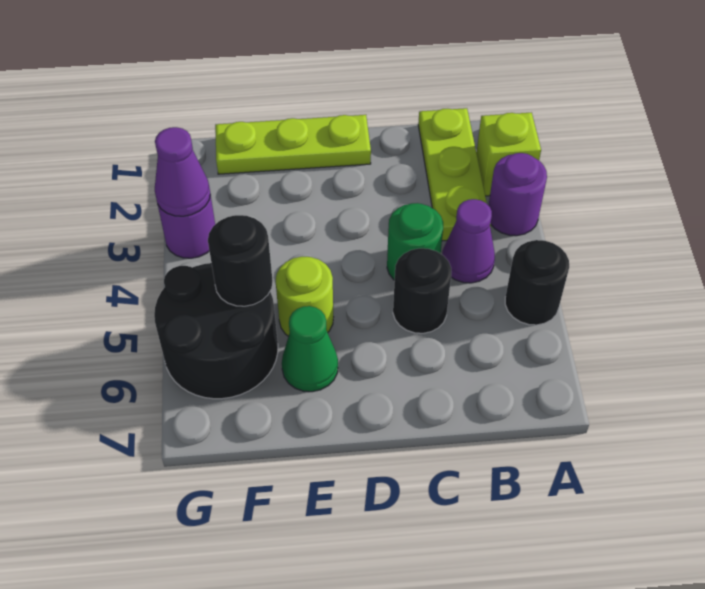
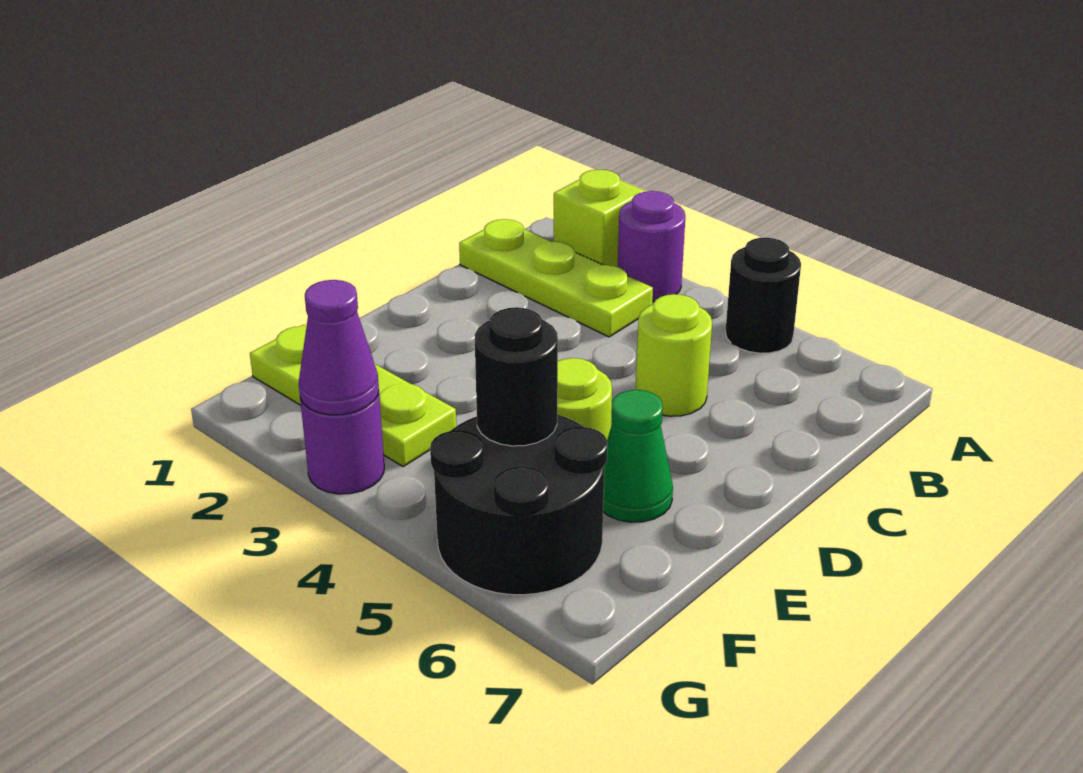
purple 1x1 cone [442,199,495,283] -> none
green 1x1 round brick [387,203,443,280] -> none
black 1x1 round brick [393,248,451,333] -> lime 1x1 round brick [636,294,712,416]
lime 1x3 plate [215,115,371,174] -> lime 1x3 plate turned to [250,325,456,467]

